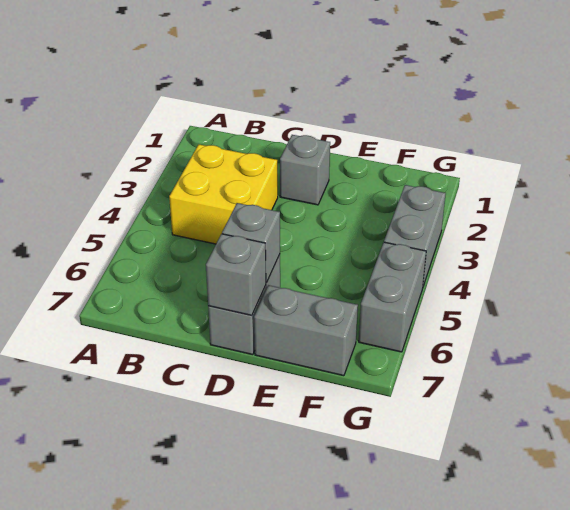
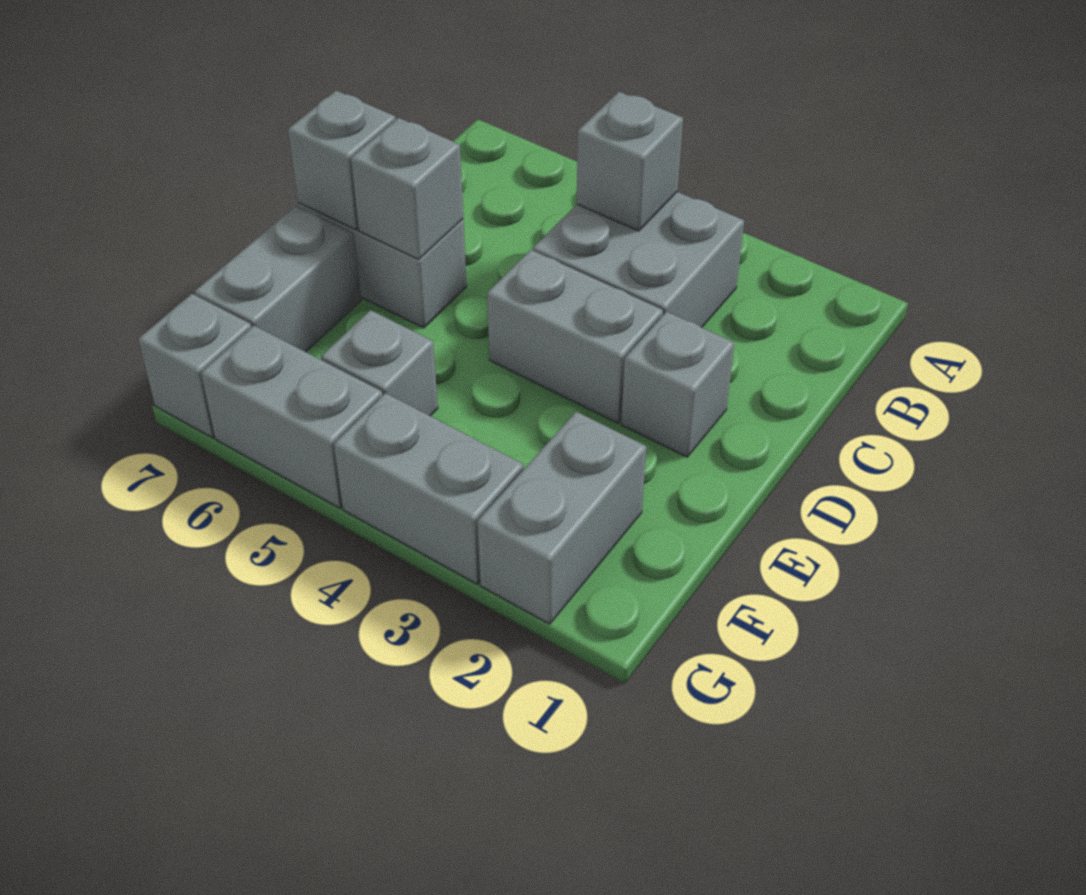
yellow 2x2 brick [169,144,278,244] -> grey 2x2 brick [533,192,744,327]
none -> grey 1x1 brick [577,92,683,231]
none -> grey 1x2 brick [487,250,663,423]
none -> grey 1x2 brick [478,412,646,624]
none -> grey 1x1 brick [321,310,438,416]
none -> grey 1x1 brick [138,294,251,438]

